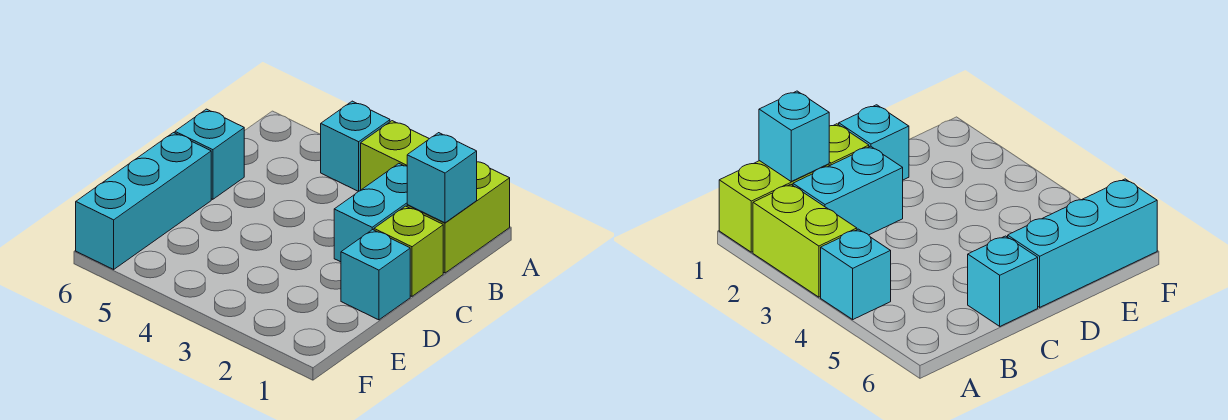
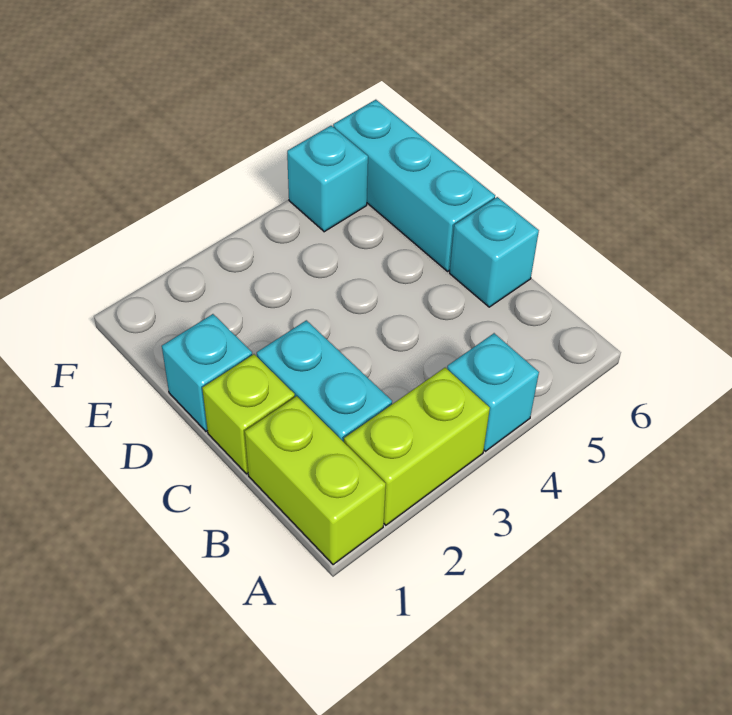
cyan 1x1 brick [407,133,477,223] -> cyan 1x1 brick moved to [287,126,368,232]

